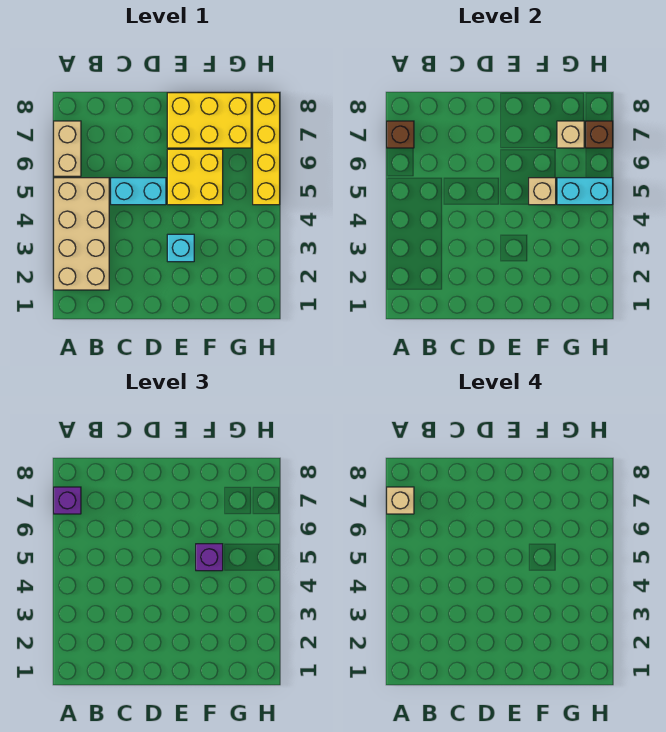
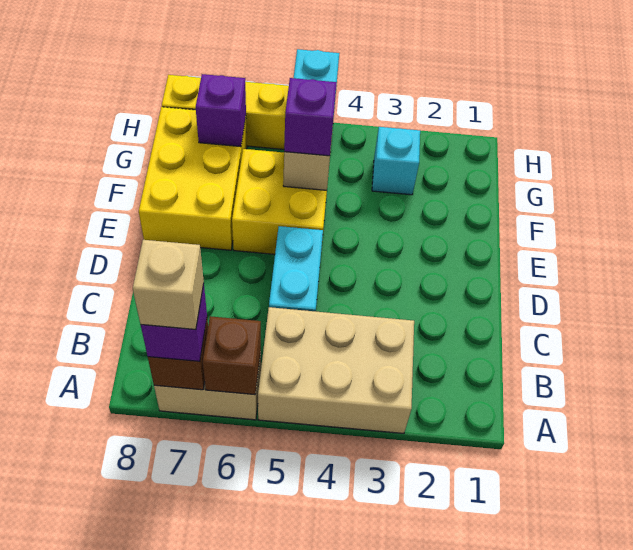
tan 2x4 brick [54,178,109,290] -> tan 2x3 brick [258,307,414,433]
cyan 1x1 brick [167,234,194,262] -> cyan 1x1 brick moved to [372,127,420,195]
tan 1x1 brick [557,121,584,148] -> purple 1x1 brick [196,74,246,147]
brown 1x1 brick [586,121,613,148] -> brown 1x1 brick moved to [203,316,261,395]

